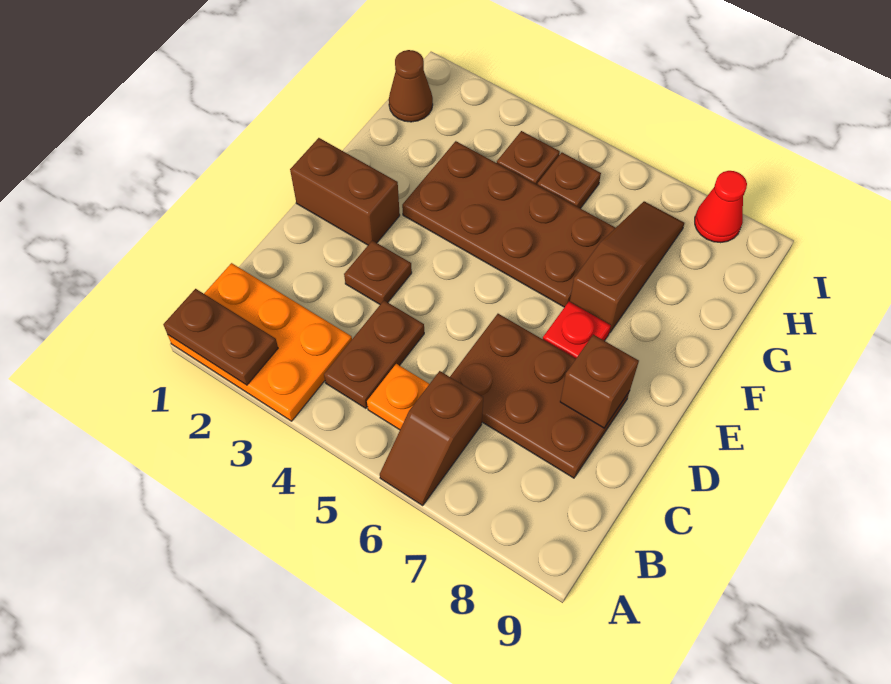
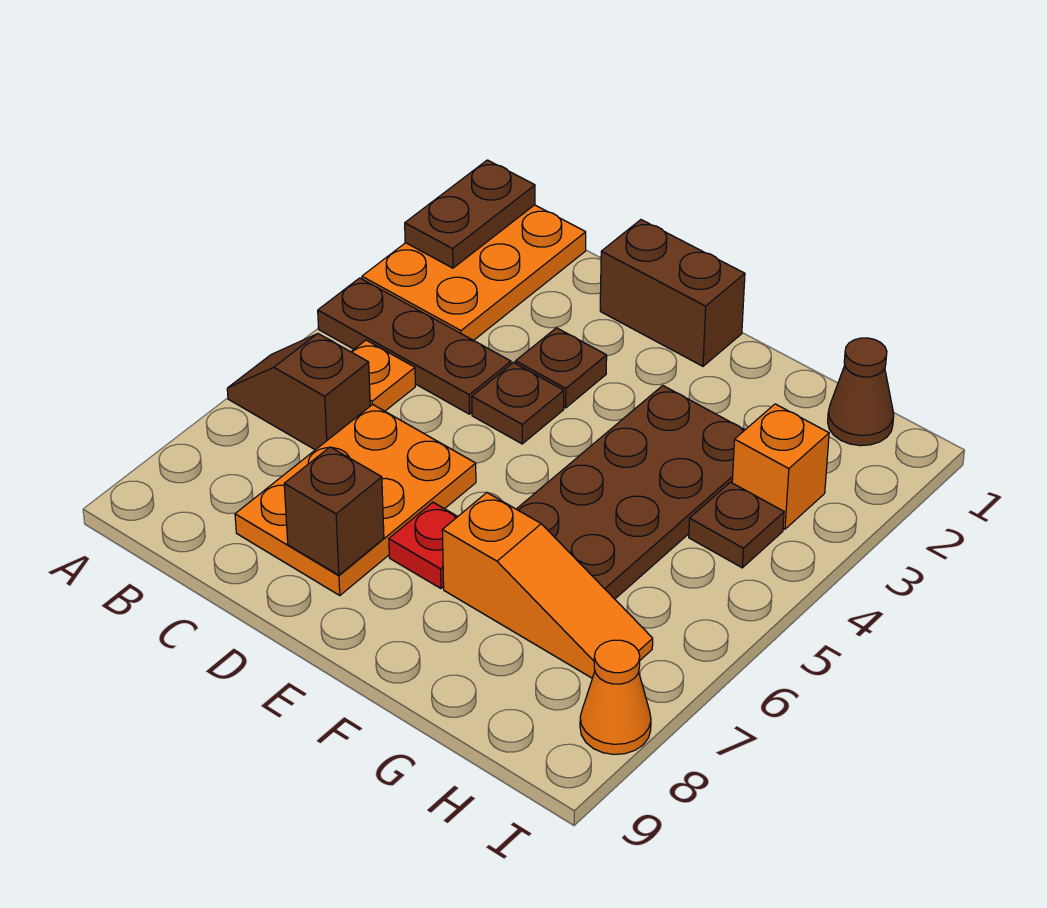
brown 1x2 plate [324,301,424,408] -> brown 1x3 plate [318,278,511,414]
brown 2x3 plate [450,314,630,478] -> orange 2x3 plate [235,404,476,596]
brown 1x2 brick [290,138,400,245] -> brown 1x2 brick turned to [600,220,745,366]
brown 1x3 slope [570,201,684,333] -> orange 1x3 slope [442,493,653,678]
none -> orange 1x1 brick [732,404,829,529]
brown 1x1 plate [537,153,601,208] -> brown 1x1 plate moved to [472,363,564,444]
red 1x1 cone [695,171,747,243] -> orange 1x1 cone [580,640,651,754]

